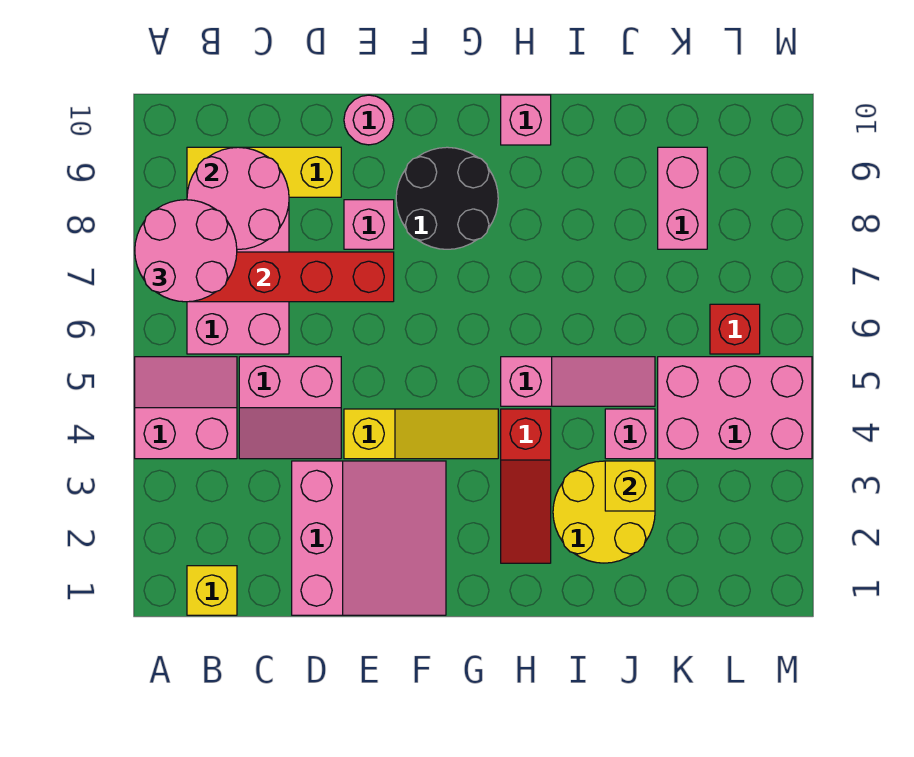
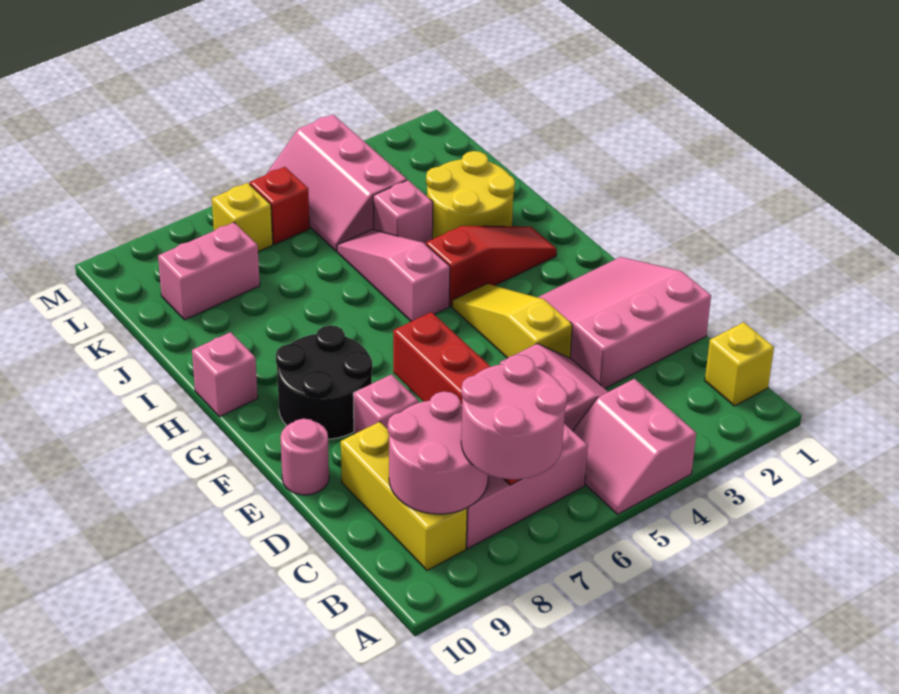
yellow 1x1 brick [605,461,655,511] -> yellow 1x1 brick moved to [212,183,273,252]
pink 2x3 brick [658,357,812,459] -> pink 2x3 slope [267,114,407,251]

